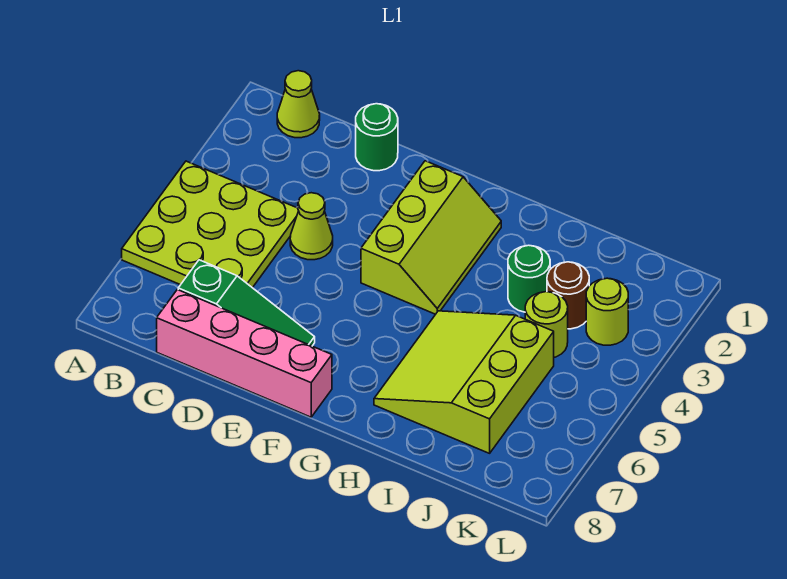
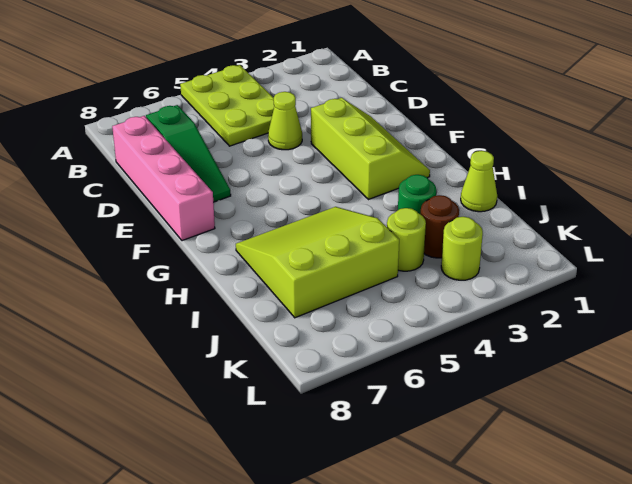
lime 3x3 plate [122,161,298,288] -> lime 2x3 plate [180,65,274,146]
lime 1x1 cone [277,71,320,138] -> lime 1x1 cone moved to [461,151,497,212]
green 1x1 round brick [356,104,398,171] -> none
lime 2x3 slope [361,161,501,314] -> lime 2x3 slope turned to [311,98,430,200]

